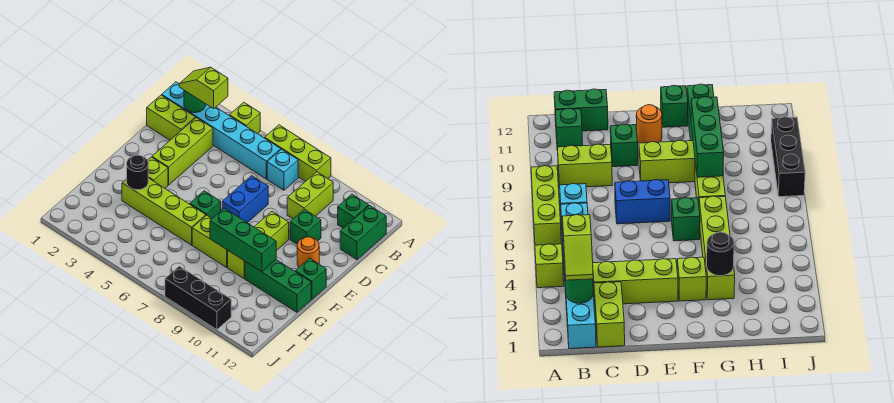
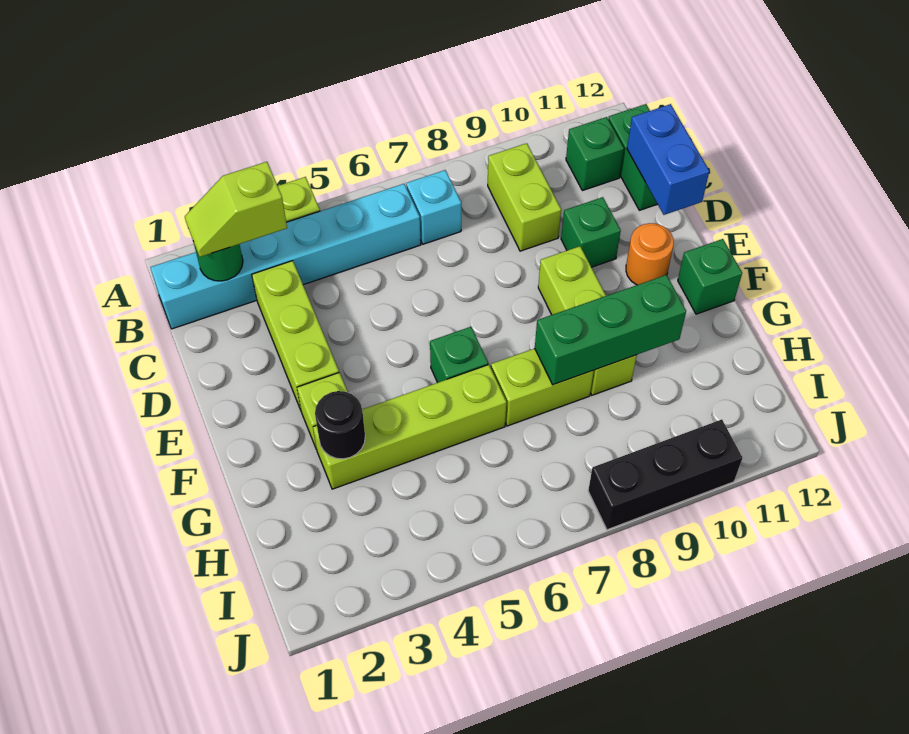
lime 1x3 brick [265,125,331,181] -> none
lime 1x2 brick [147,95,195,140] -> none
blue 1x2 brick [222,176,268,223] -> blue 1x2 brick moved to [627,104,709,215]
green 1x3 brick [245,260,311,312] -> none

